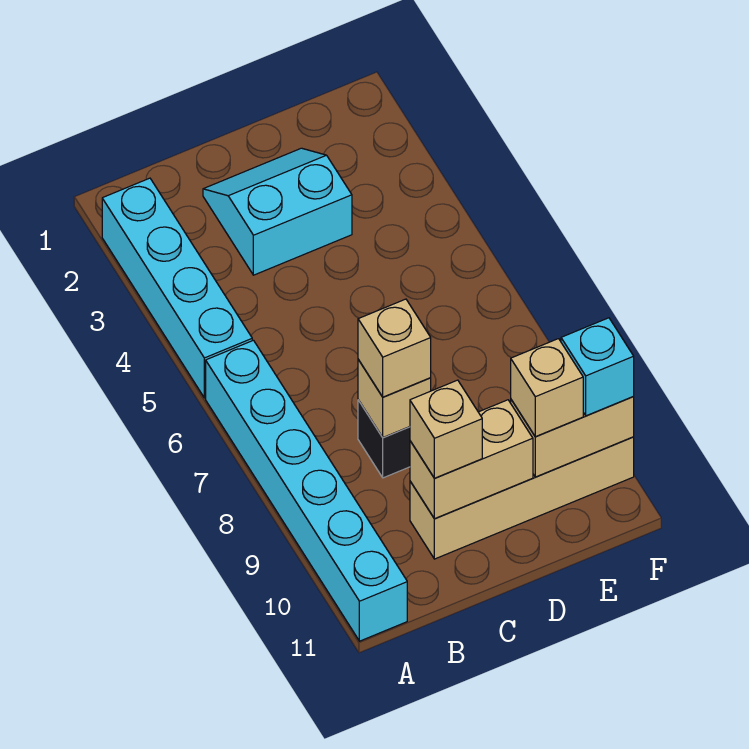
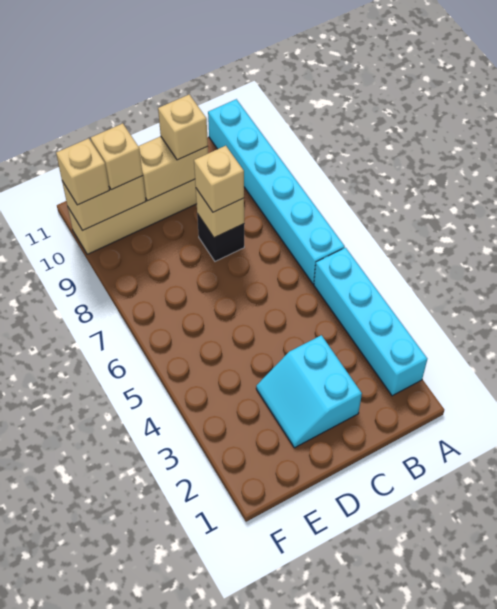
cyan 2x2 slope [203,148,352,275] -> cyan 2x2 slope turned to [256,335,362,448]
cyan 1x1 brick [561,318,634,416] -> tan 1x1 brick [56,138,109,205]

